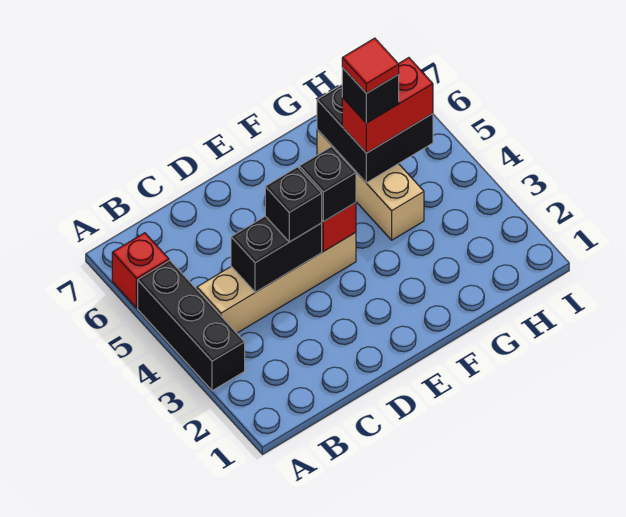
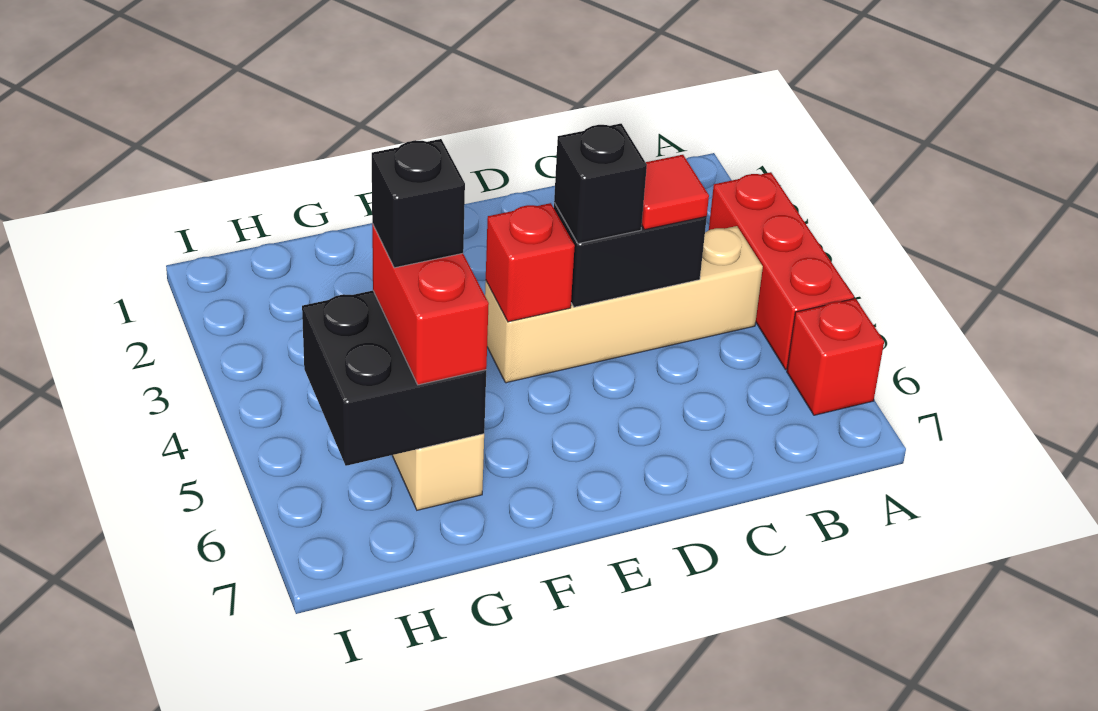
black 1x3 brick [138,261,245,391] -> red 1x3 brick [709,172,854,370]
black 1x1 brick [299,147,356,222] -> none
red 1x2 brick [342,58,433,153] -> red 1x2 brick turned to [372,224,489,385]
red 1x1 tile [342,38,399,93] -> red 1x1 tile moved to [642,155,709,230]

